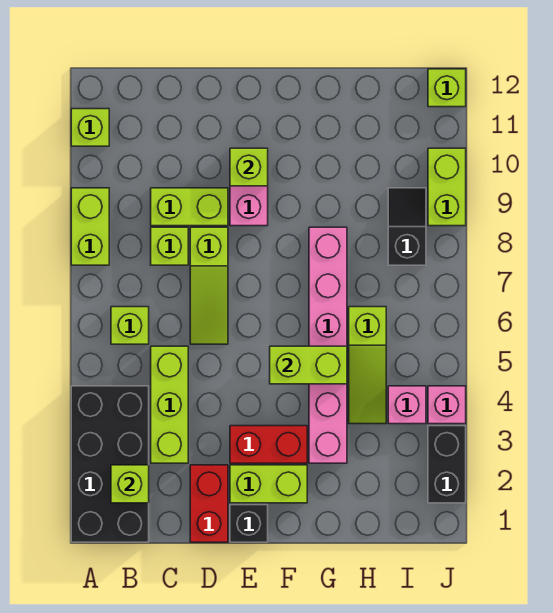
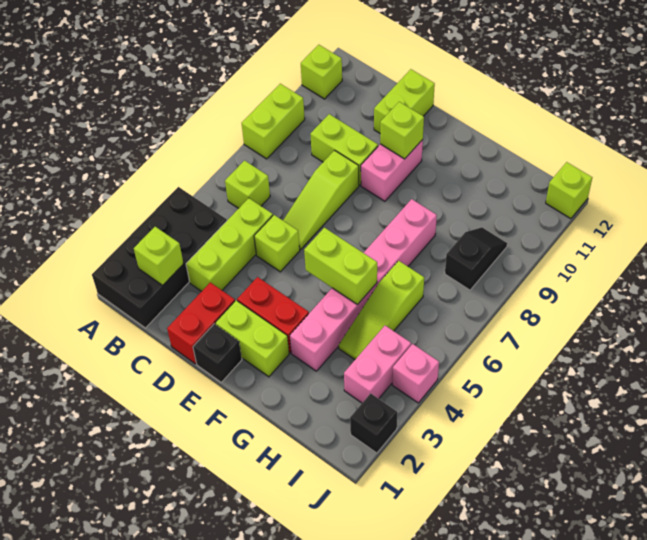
lime 1x1 brick [151,227,188,265] -> lime 1x1 brick moved to [254,215,300,272]
pink 1x1 brick [388,386,426,424] -> pink 1x2 brick [344,326,411,403]
black 1x2 brick [428,426,466,503] -> black 1x1 brick [350,393,397,453]
lime 1x2 brick [428,148,466,226] -> lime 1x2 brick moved to [374,69,435,133]

